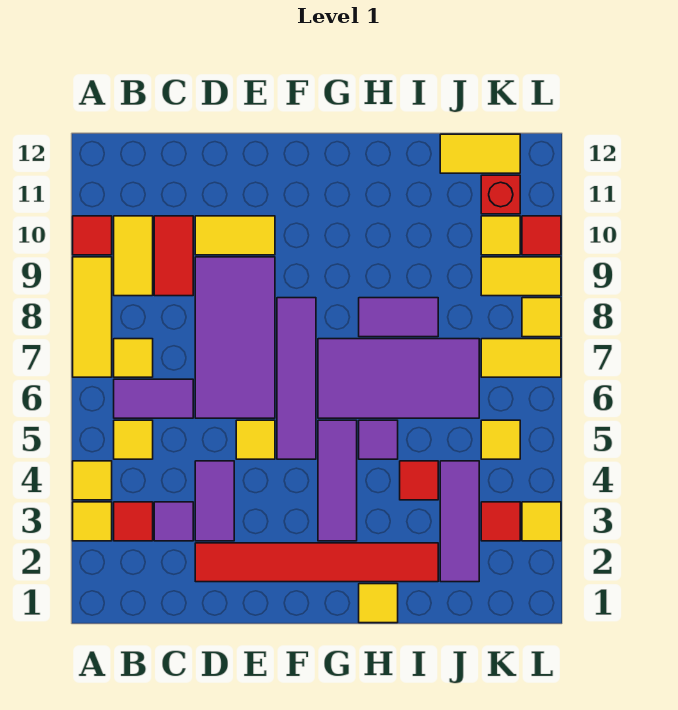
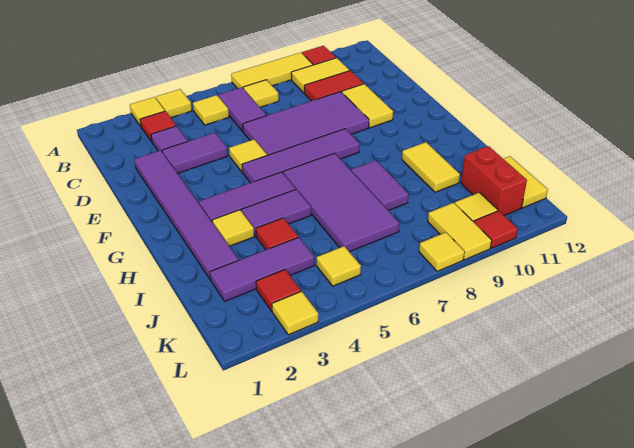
red 1x6 tile [195,543,438,582] -> purple 1x6 tile [134,150,239,280]
yellow 1x1 tile [359,584,398,623] -> yellow 1x1 tile moved to [212,210,254,246]
purple 1x1 tile [359,420,398,459] -> purple 1x2 tile [241,189,311,236]
yellow 1x2 tile [481,339,561,377] -> yellow 1x2 tile moved to [402,142,460,192]
red 1x1 brick [481,175,520,214] -> red 1x2 brick [461,146,527,216]

